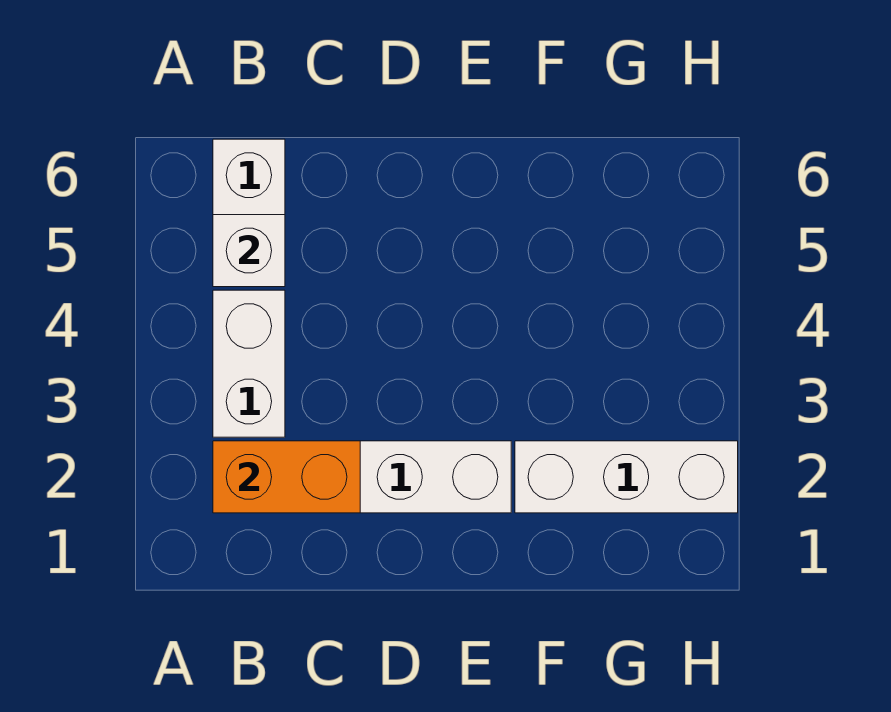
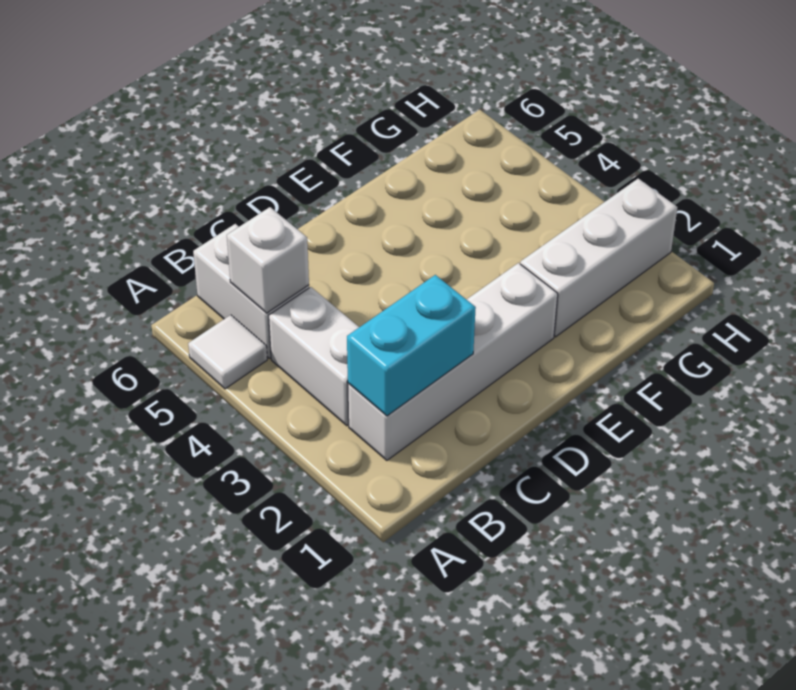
none -> white 1x1 tile [188,315,267,389]
orange 1x2 brick [213,441,360,513] -> cyan 1x2 brick [347,275,476,416]

